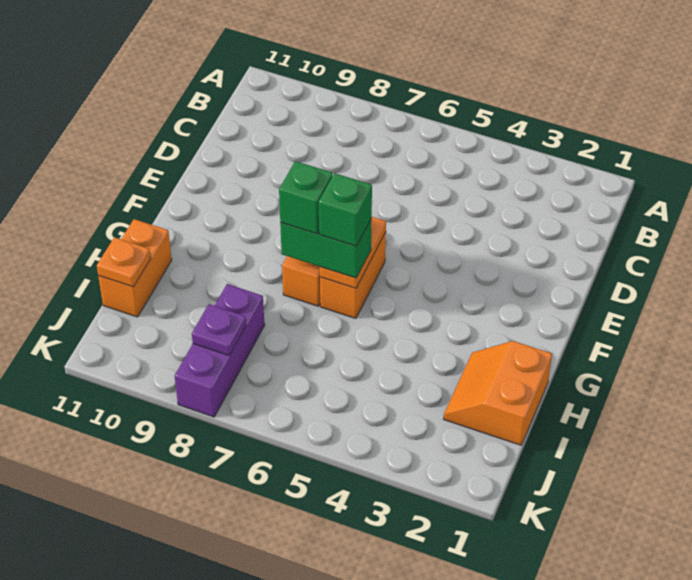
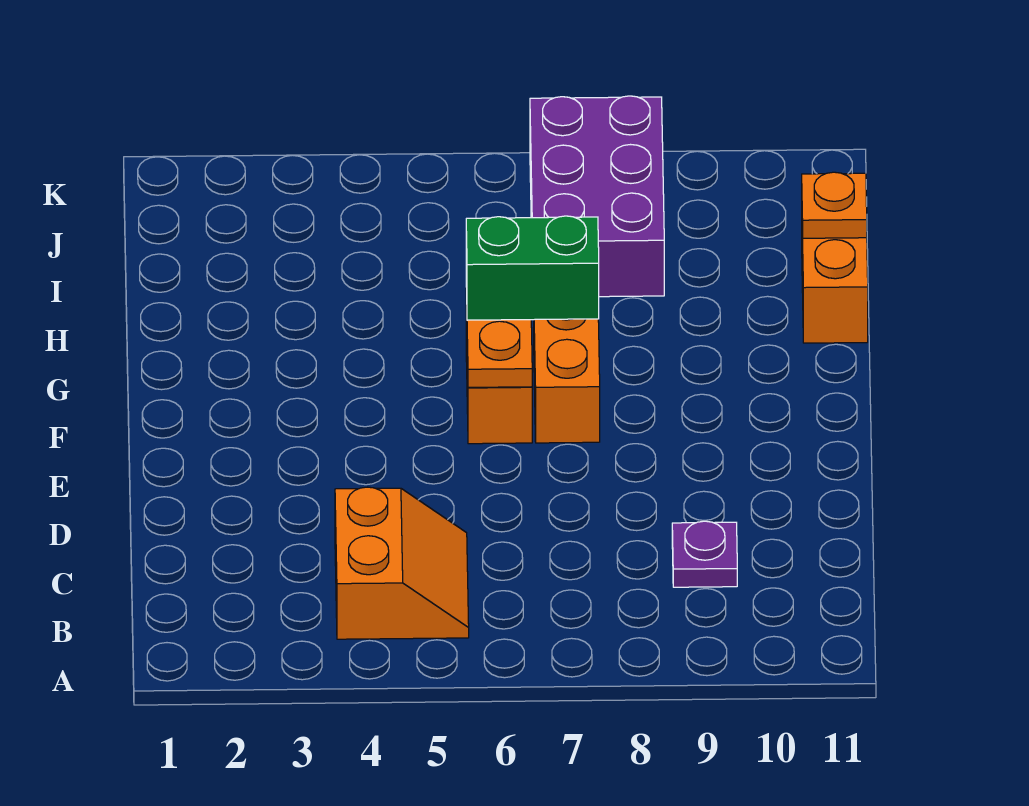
green 1x1 brick [319,173,372,246] -> none
green 1x1 brick [279,161,332,234] -> none
orange 2x2 slope [444,341,552,445] -> orange 2x2 slope moved to [335,487,469,639]
purple 1x3 brick [175,284,265,417] -> purple 2x3 brick [530,96,664,297]
purple 1x1 plate [192,304,246,355] -> purple 1x1 plate moved to [672,521,737,587]

